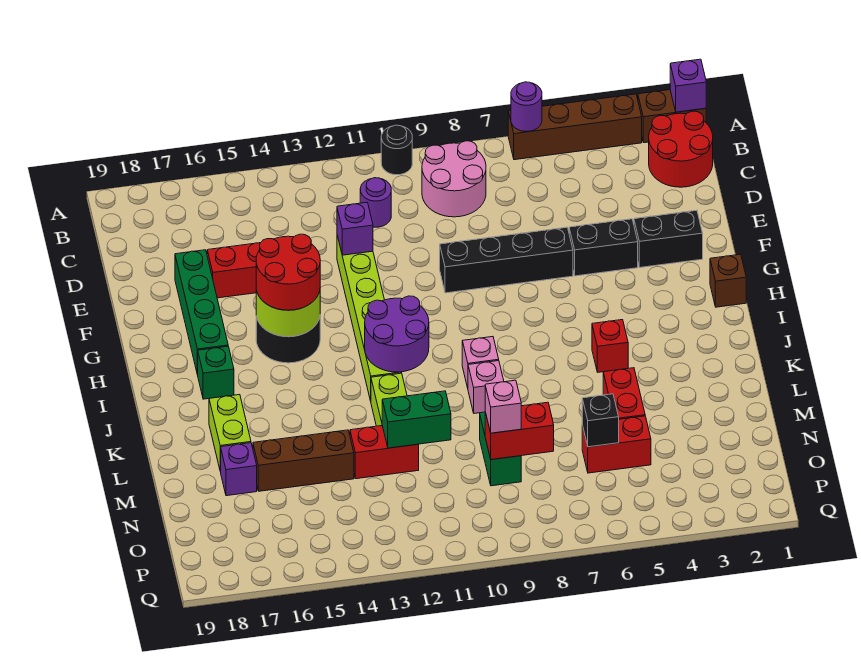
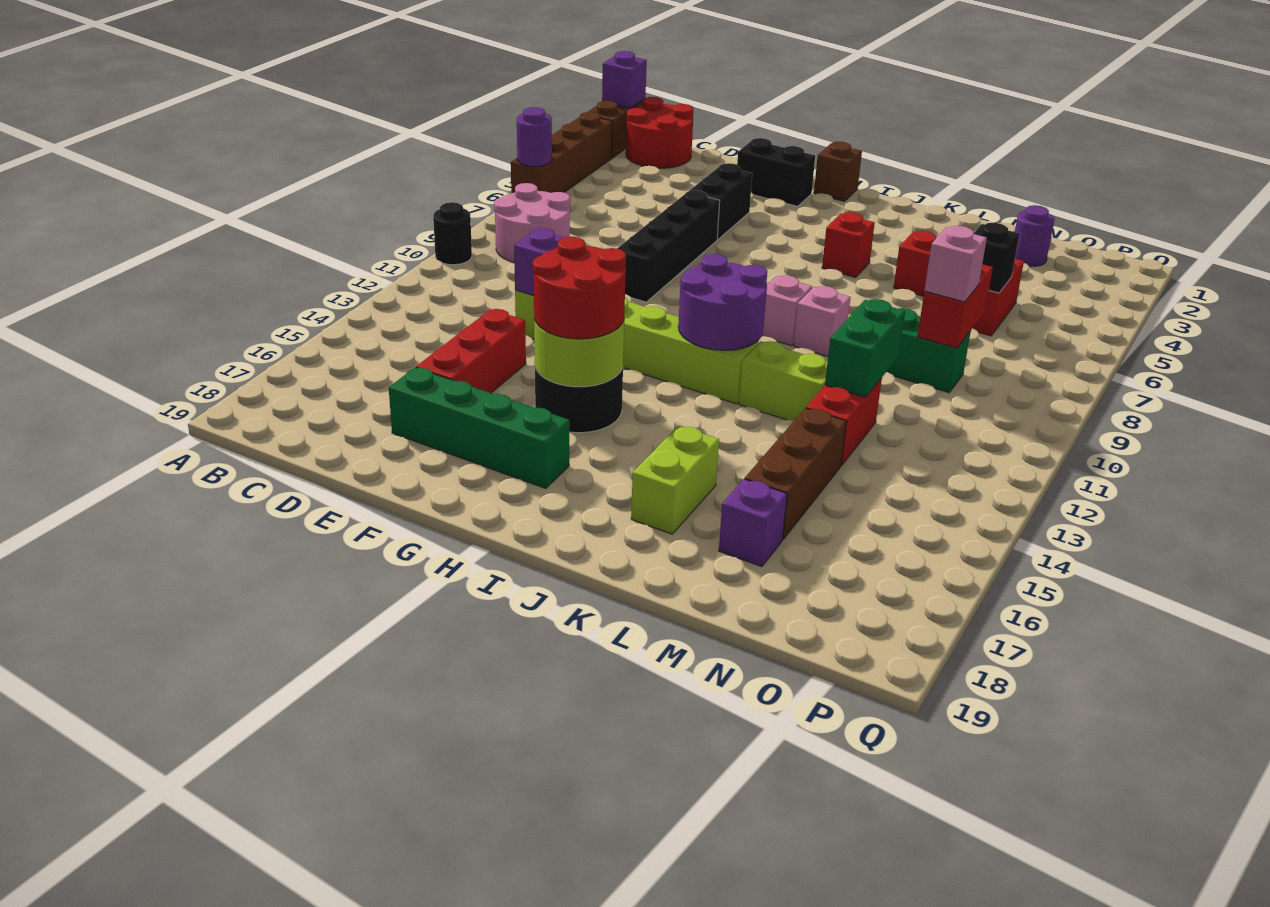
purple 1x1 round brick [360,178,391,227] -> purple 1x1 round brick moved to [1015,205,1055,266]
black 1x2 brick [634,210,703,267] -> black 1x2 brick turned to [737,138,815,206]
green 1x1 brick [198,346,234,399] -> none
lime 1x2 brick [209,395,251,471] -> lime 1x2 brick turned to [631,426,719,534]

